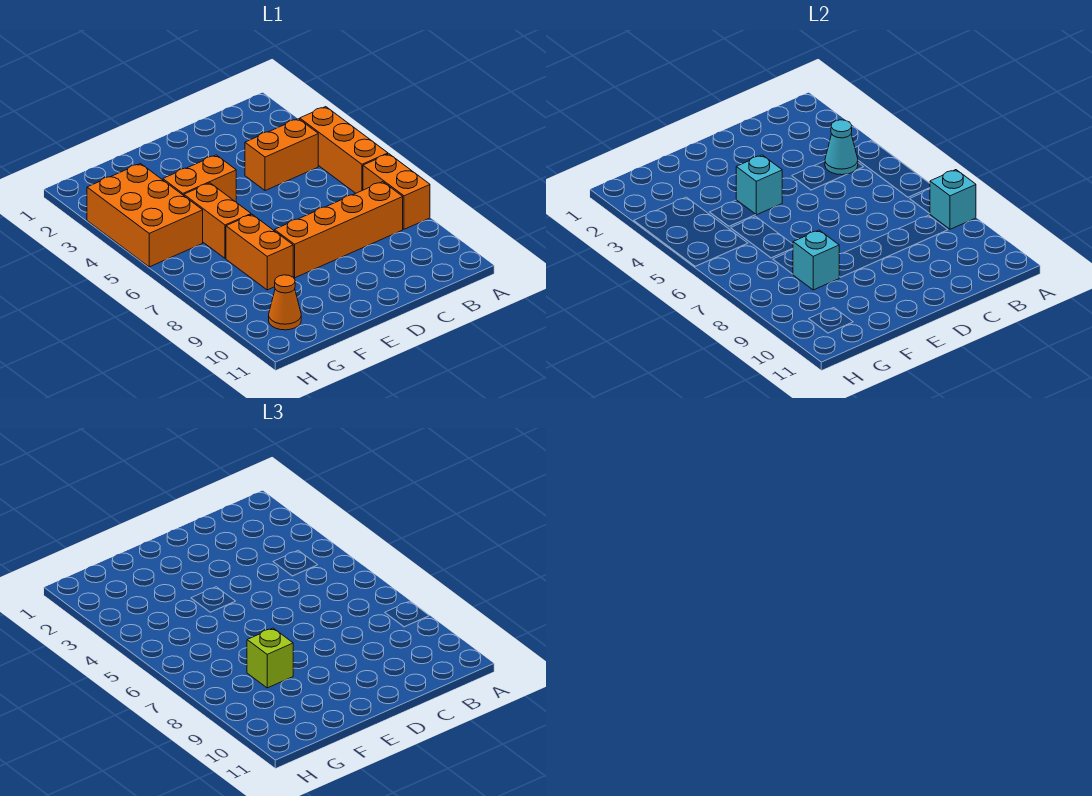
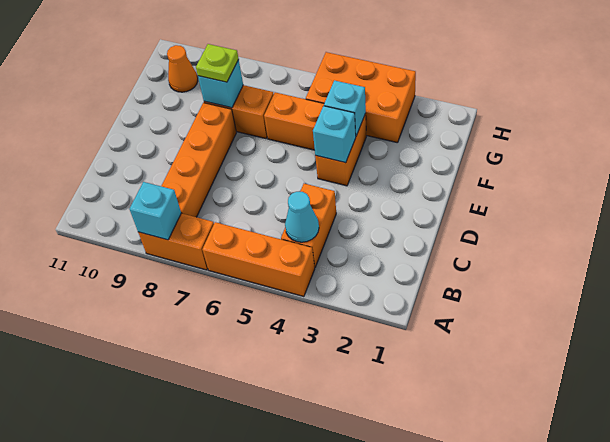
none -> cyan 1x1 brick [324,80,366,136]
lime 1x1 brick [247,628,293,688] -> lime 1x1 plate [196,44,239,82]

